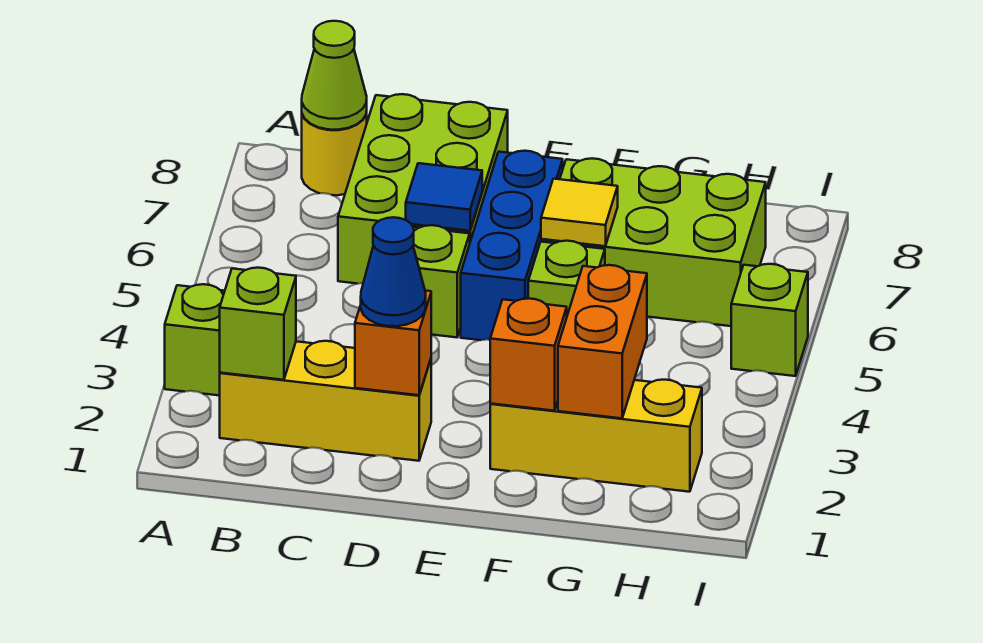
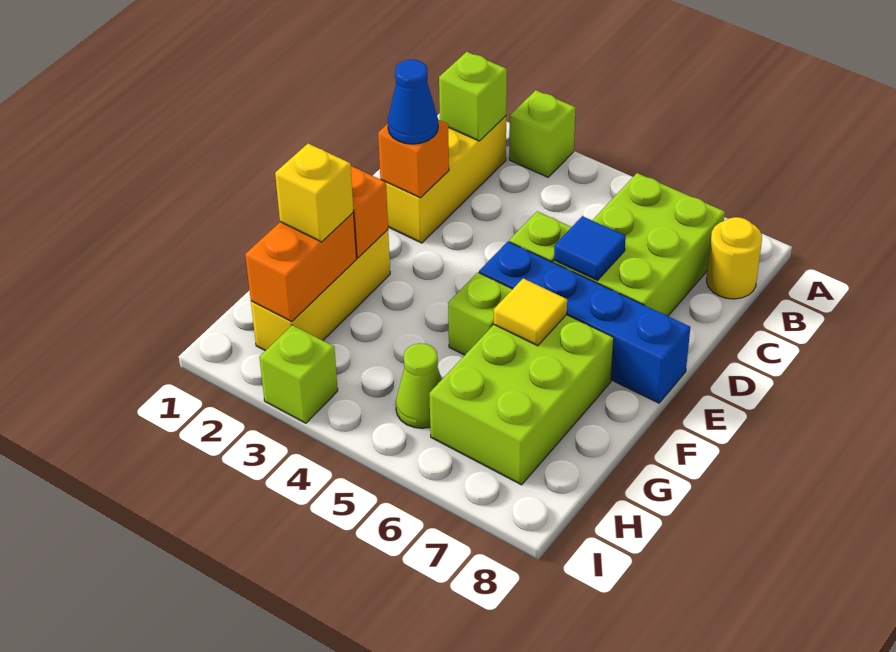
lime 1x1 cone [302,21,367,130] -> lime 1x1 cone moved to [396,343,442,428]
lime 2x3 brick [338,94,508,284] -> lime 2x3 brick turned to [554,173,725,316]
blue 1x3 brick [461,151,563,340] -> blue 1x4 brick [479,242,690,403]
orange 1x2 brick [558,265,647,418] -> orange 1x2 brick turned to [245,213,357,321]
none -> yellow 1x1 brick [275,144,353,242]
lime 1x1 brick [731,264,808,376] -> lime 1x1 brick moved to [259,325,338,423]

